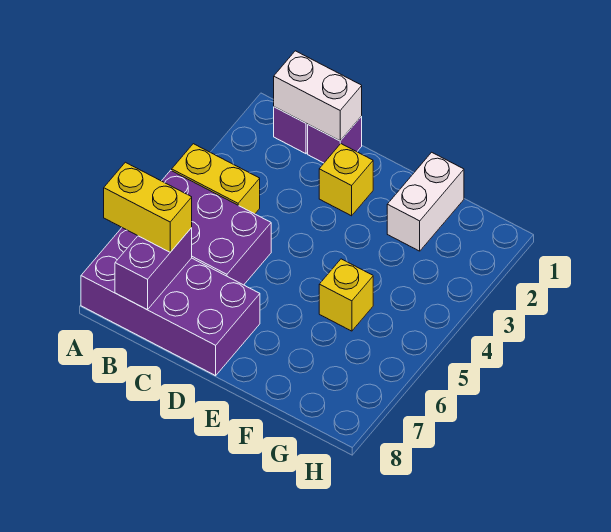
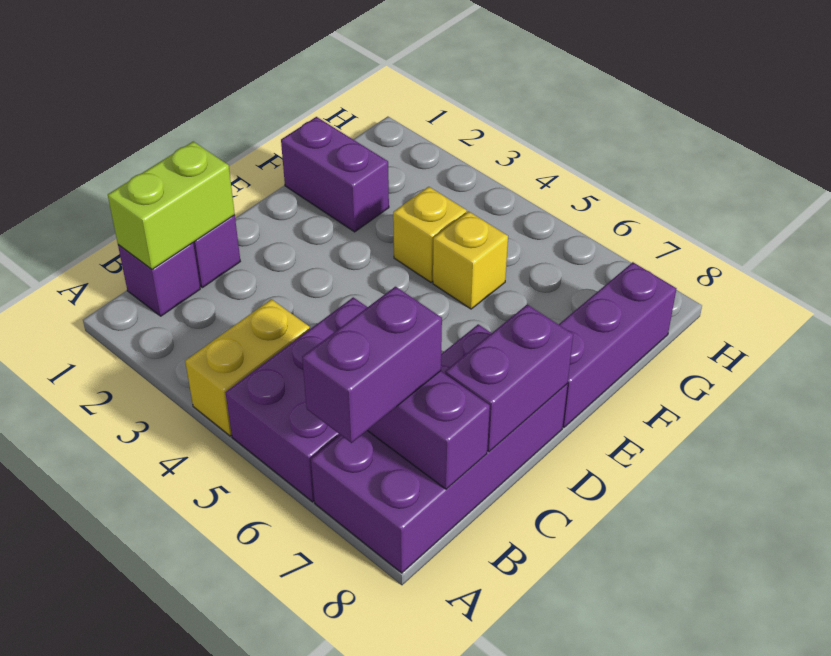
yellow 1x2 brick [104,162,192,252] -> purple 1x2 brick [302,287,442,443]
white 1x2 brick [274,51,362,141] -> lime 1x2 brick [108,142,235,269]
none -> purple 1x2 brick [445,305,573,452]
yellow 1x1 brick [319,144,373,216] -> yellow 1x1 brick moved to [393,187,467,282]
none -> purple 1x3 brick [559,262,676,428]
white 1x2 brick [387,152,464,251] -> purple 1x2 brick [281,117,389,232]

